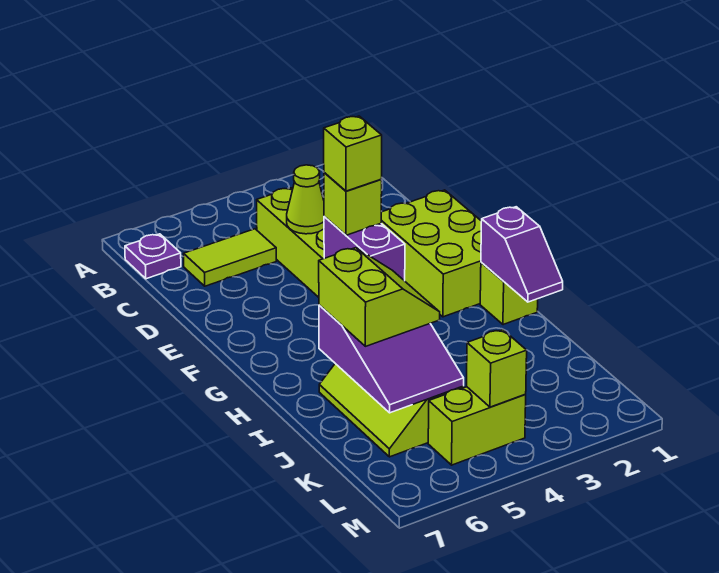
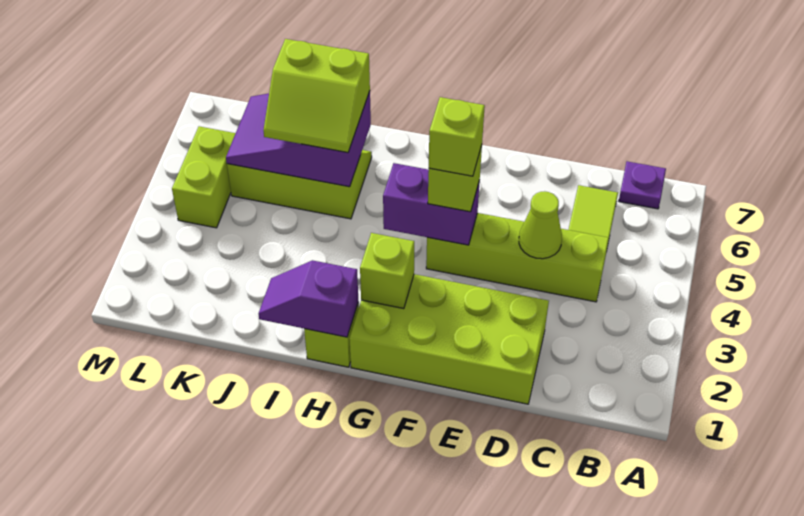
lime 2x3 brick [381,190,481,317] -> lime 2x4 brick [349,274,549,404]
lime 1x1 brick [467,330,527,407] -> lime 1x1 brick moved to [360,233,414,309]

